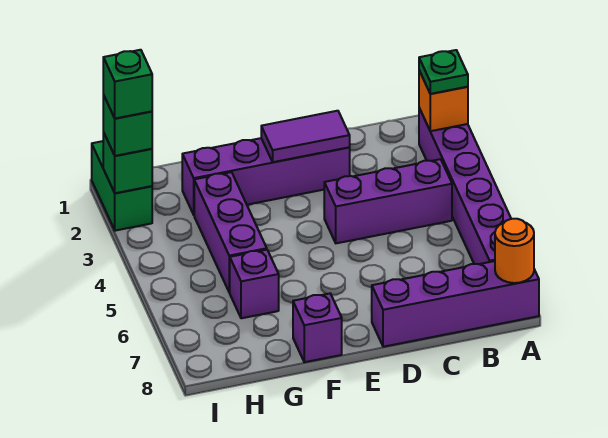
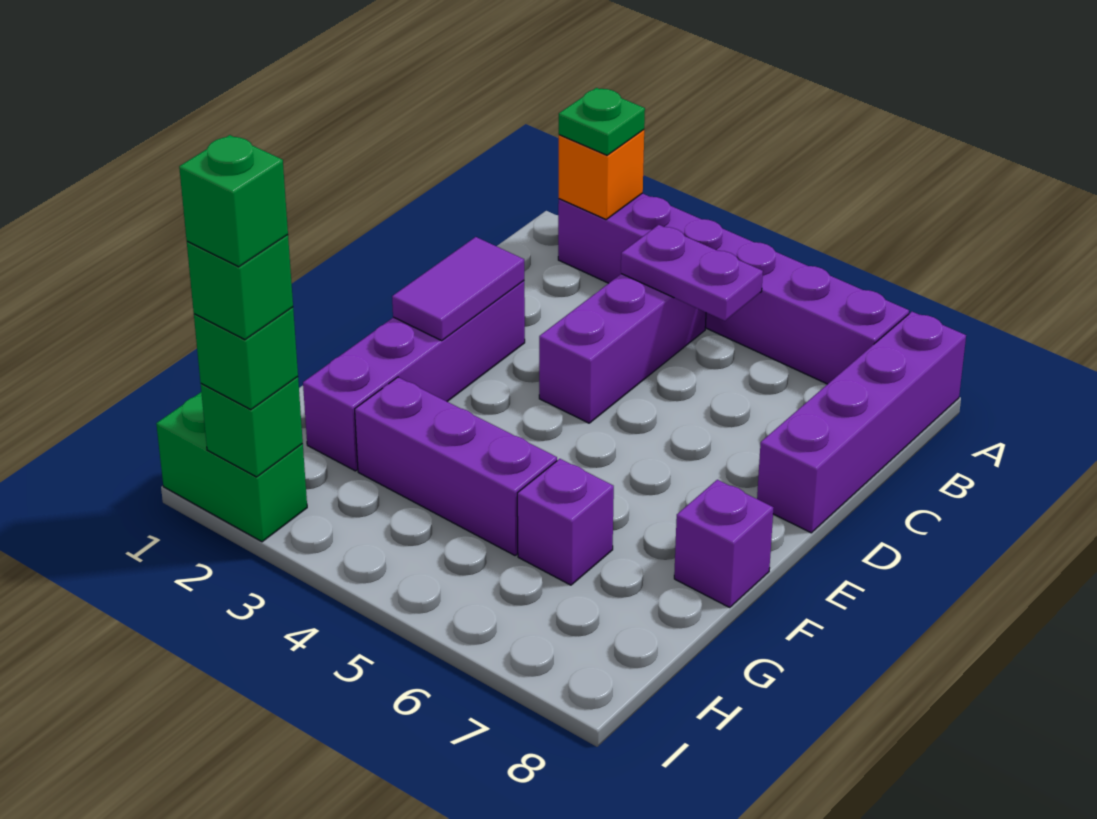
orange 1x1 round brick [495,219,534,283] -> none
none -> purple 1x2 plate [621,225,763,321]
none -> green 1x1 brick [179,135,288,267]

